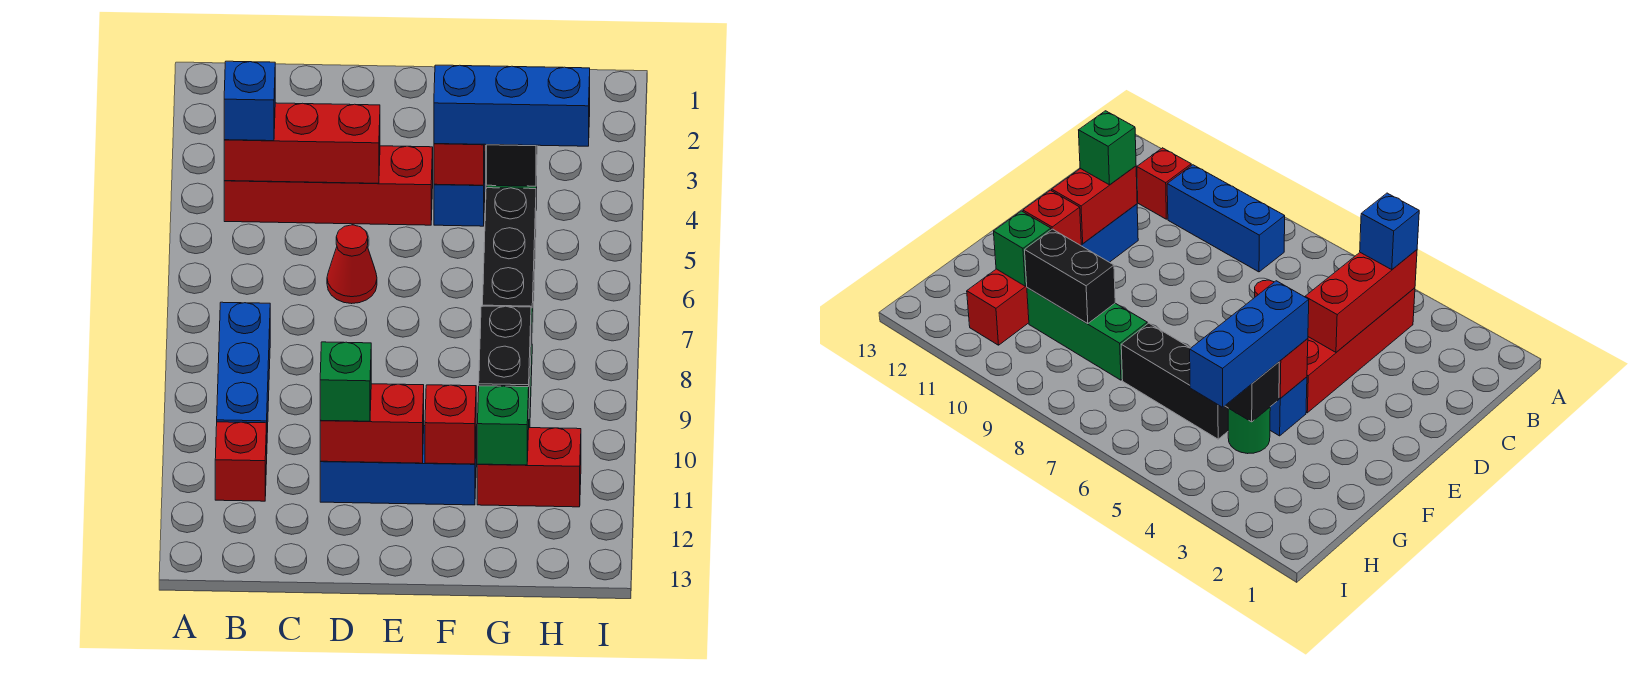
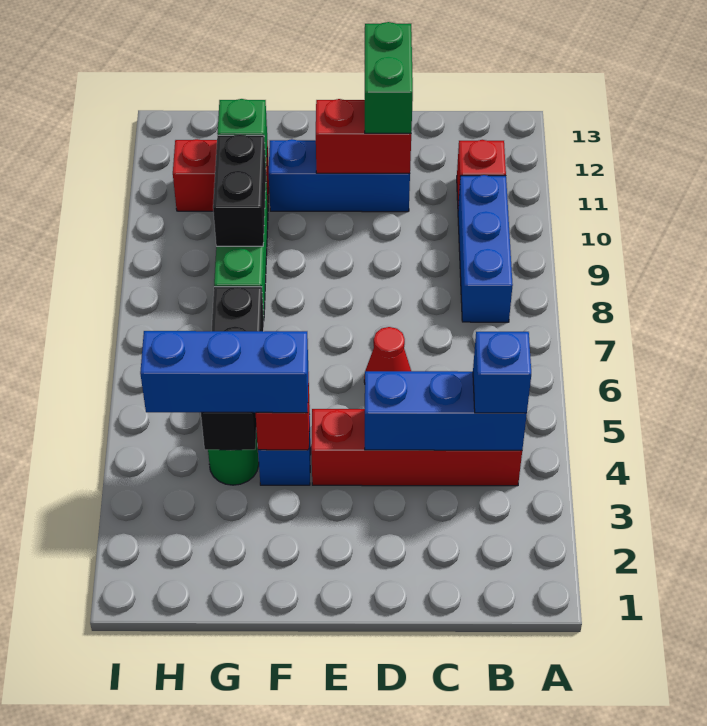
red 1x3 brick [224,103,380,183] -> blue 1x3 brick [365,371,527,450]
green 1x1 brick [320,342,371,421] -> green 1x2 brick [365,22,413,133]
red 1x1 brick [425,385,476,464] -> none

